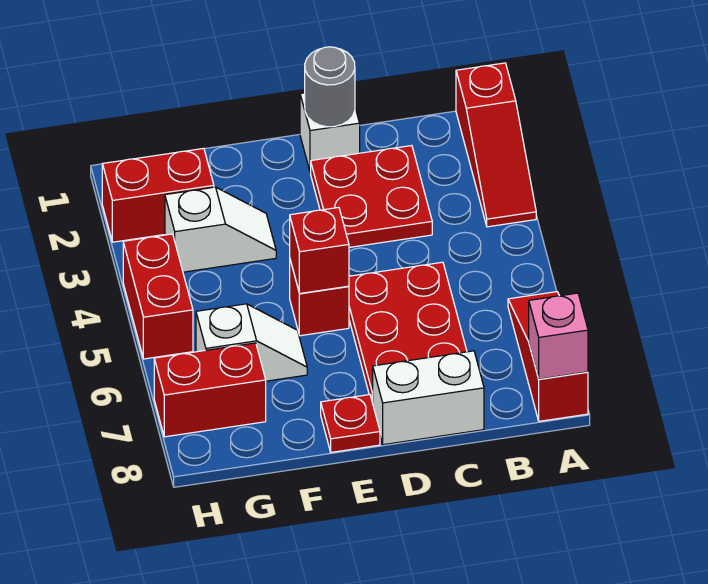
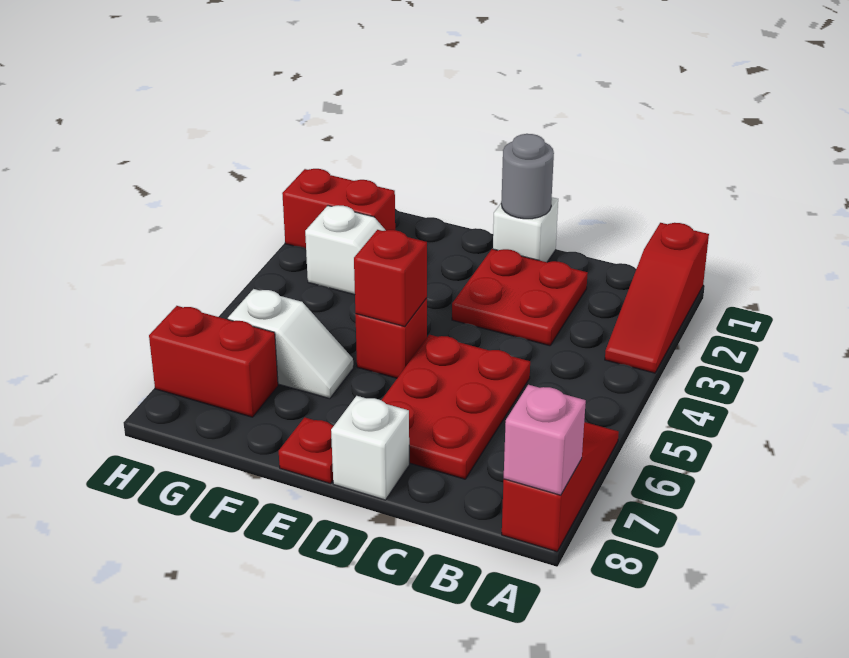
white 1x2 brick [372,351,484,445] -> white 1x1 brick [331,396,409,500]
red 1x2 brick [123,234,193,359] -> none

